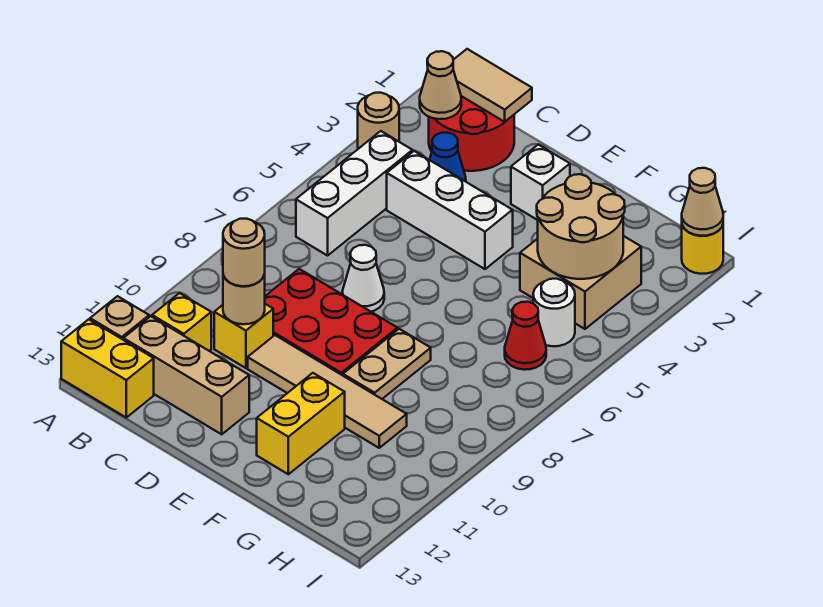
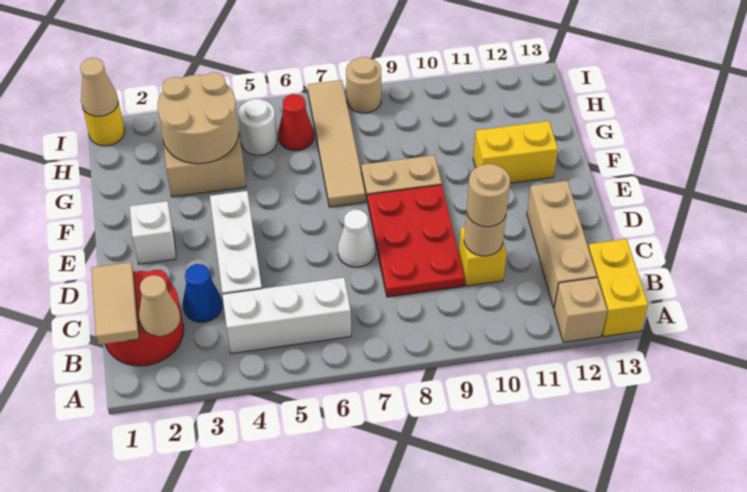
tan 1x1 round brick [358,93,399,149] -> tan 1x1 round brick moved to [346,57,381,113]
yellow 1x1 brick [152,293,211,351] -> none
tan 1x4 tile [248,335,407,448] -> tan 1x4 tile moved to [308,80,365,207]

